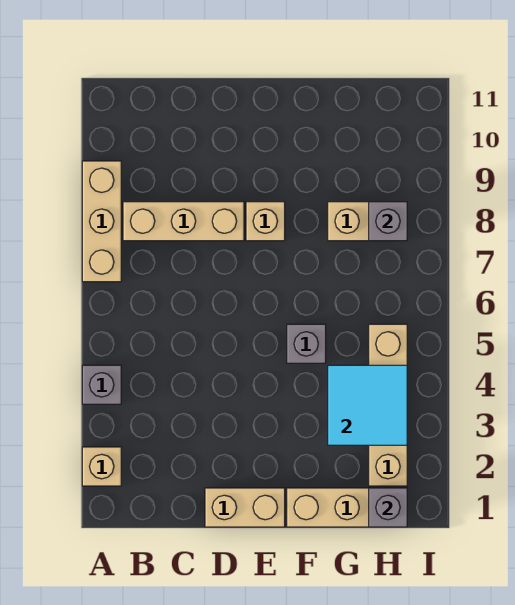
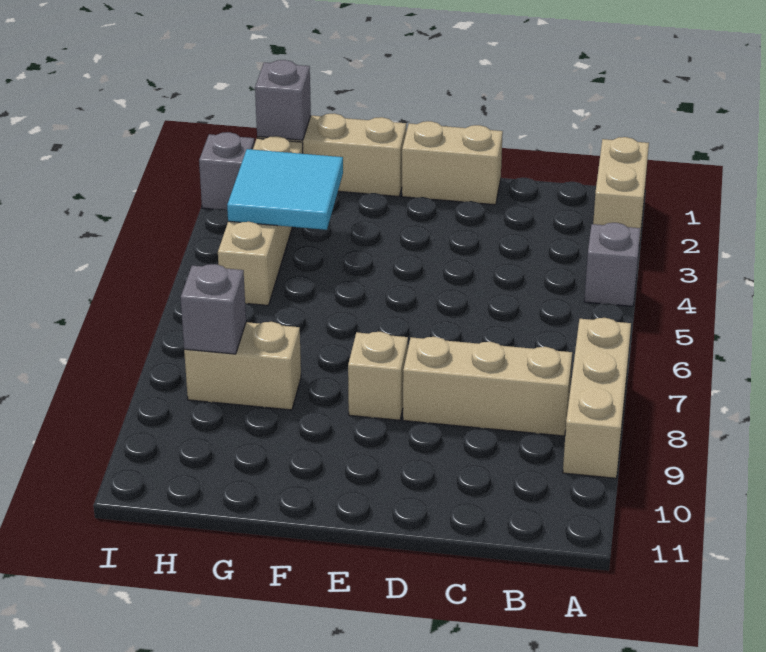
tan 1x1 brick [82,447,121,486] -> tan 1x2 brick [593,137,649,244]
grey 1x1 brick [287,324,326,363] -> grey 1x1 brick moved to [199,132,255,210]

